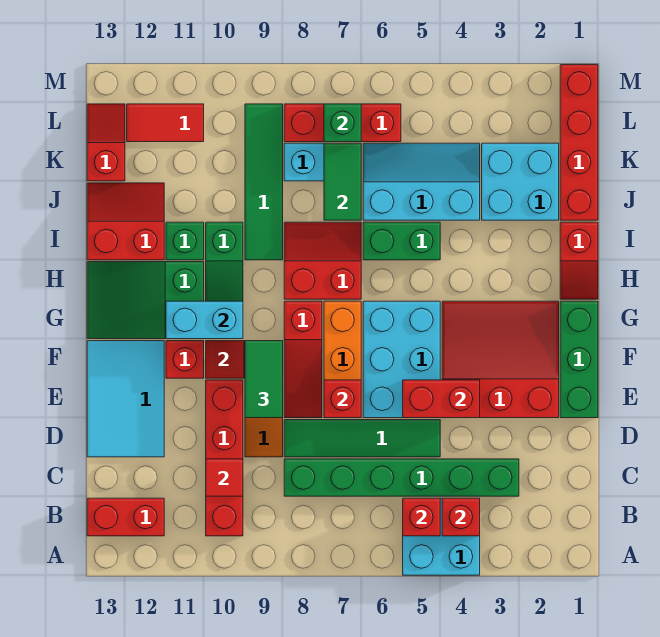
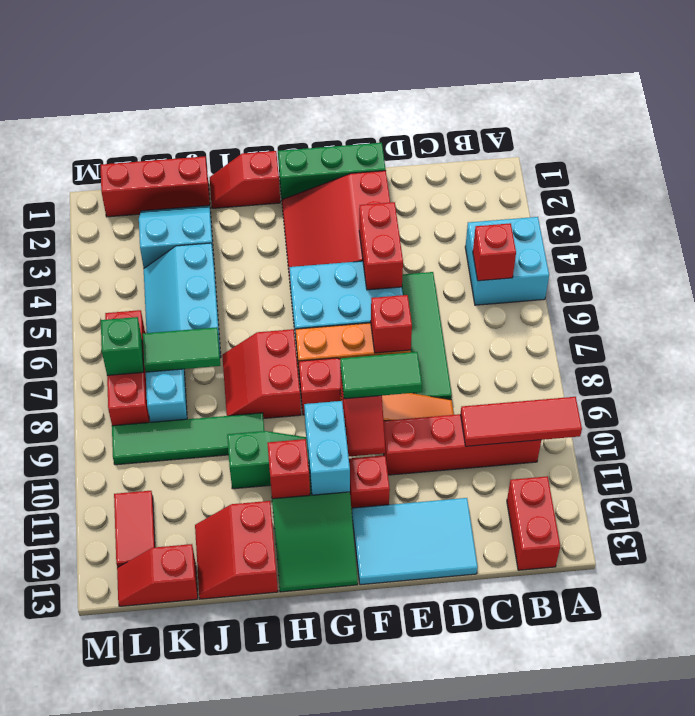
red 1x1 brick [442,498,480,536] -> red 1x1 brick moved to [267,439,310,499]
green 1x6 brick [284,459,519,496] -> none
red 1x1 tile [206,459,243,496] -> red 1x3 tile [461,397,582,446]
red 1x2 slope [560,222,598,299] -> red 1x2 slope turned to [210,151,280,208]
green 1x2 brick [363,222,440,260] -> none
green 1x1 brick [166,222,204,260] -> none
red 1x4 brick [560,65,598,220] -> red 1x3 brick [101,156,210,217]
cyan 2x2 brick [482,143,559,220] -> cyan 2x2 slope [139,205,214,268]

